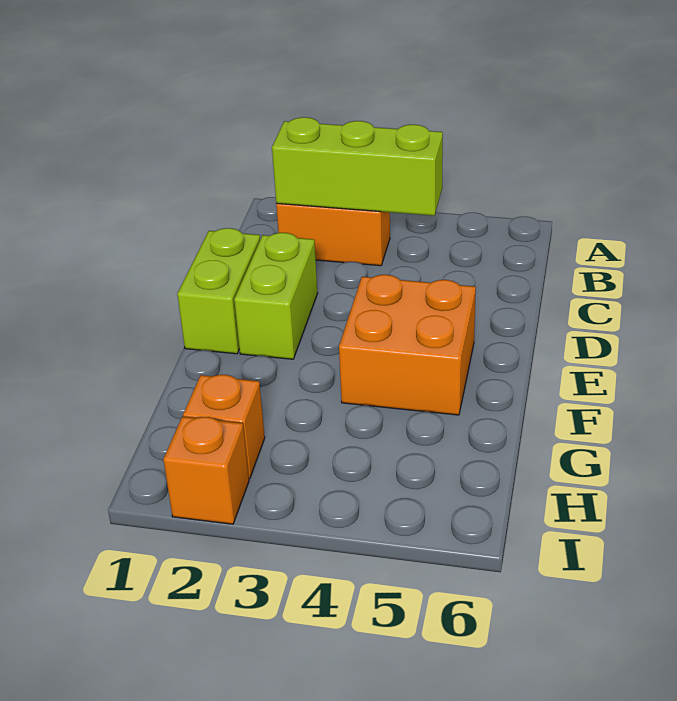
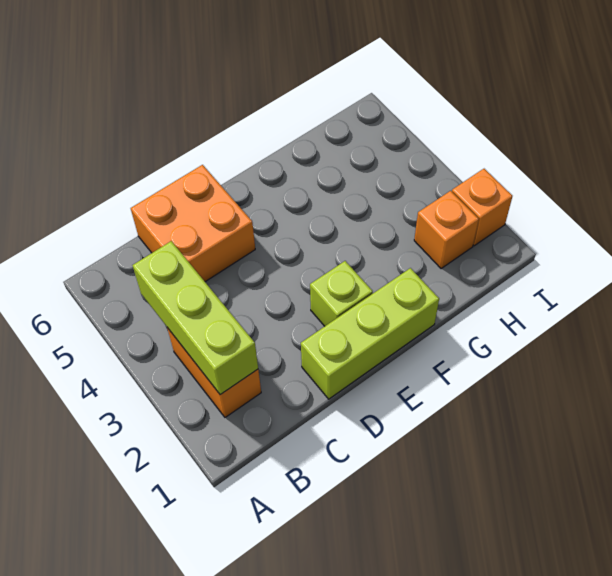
lime 1x2 brick [177,228,260,354] -> lime 1x3 brick [301,268,439,399]
lime 1x2 brick [234,233,318,359] -> lime 1x1 brick [310,261,373,326]
orange 2x2 brick [339,275,476,415] -> orange 2x2 brick moved to [131,165,255,282]

